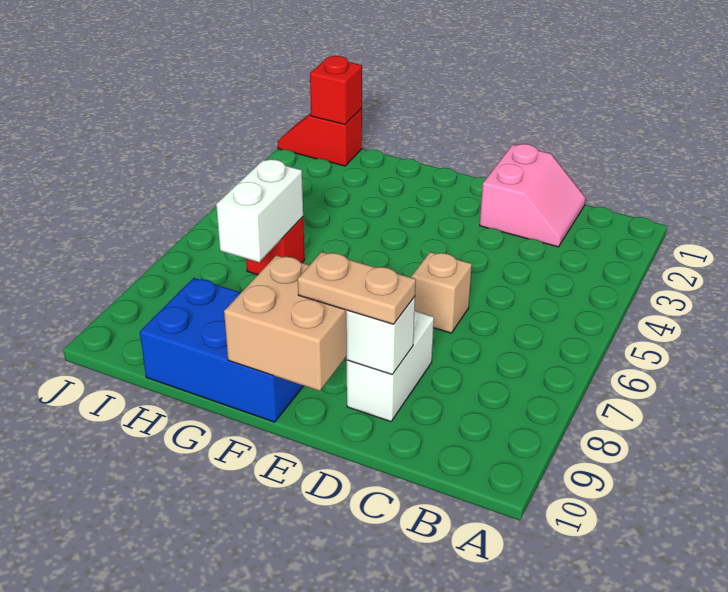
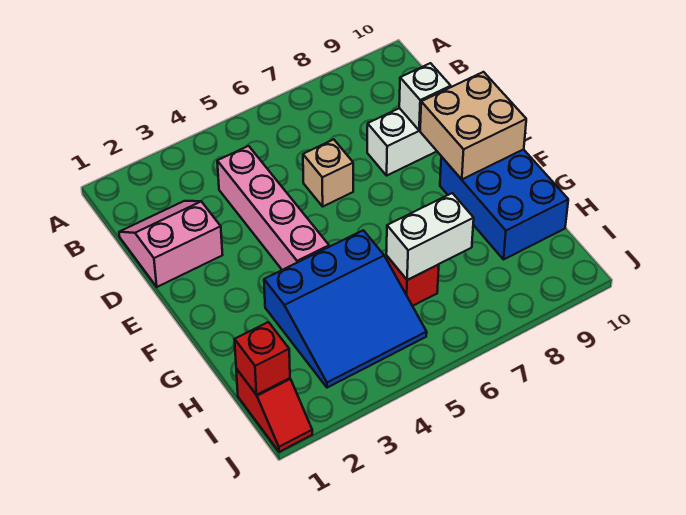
none -> pink 1x4 brick [217,146,329,270]
tan 1x2 plate [298,252,416,324] -> none
none -> blue 3x3 slope [264,230,427,388]

